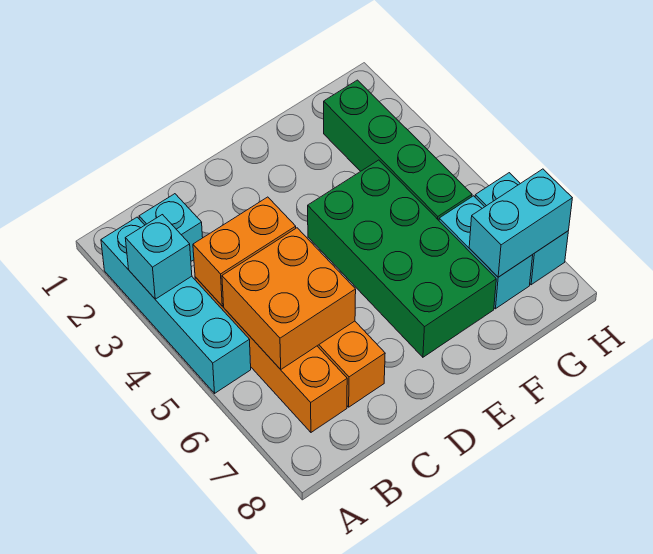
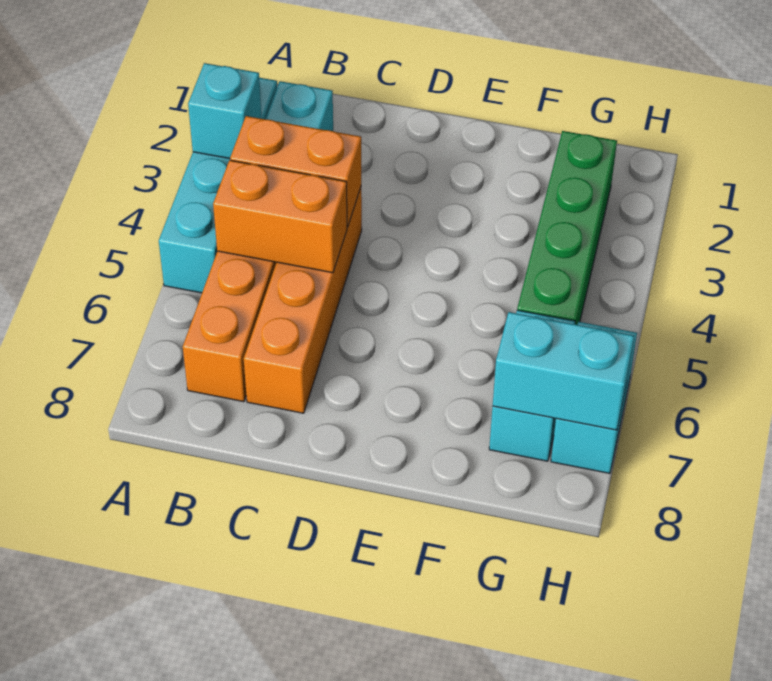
orange 2x2 brick [222,228,356,369] -> orange 1x2 brick [213,160,347,273]
green 2x4 brick [308,160,496,357] -> none

